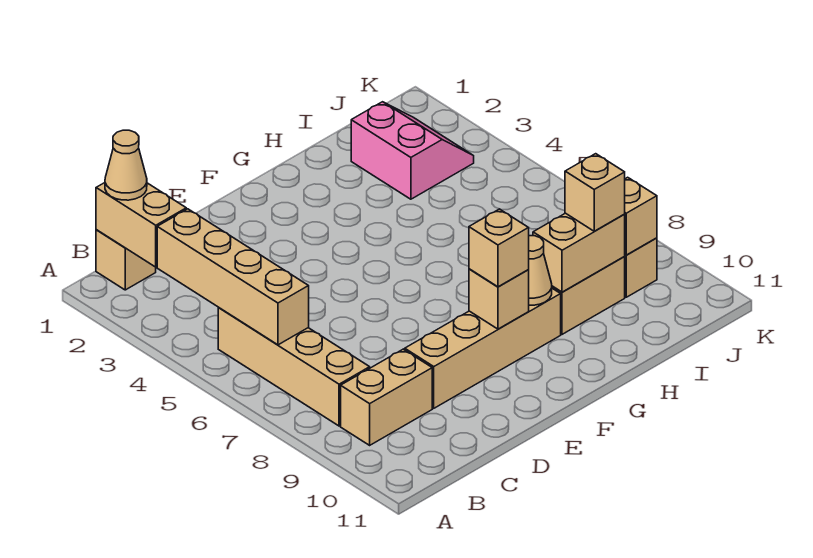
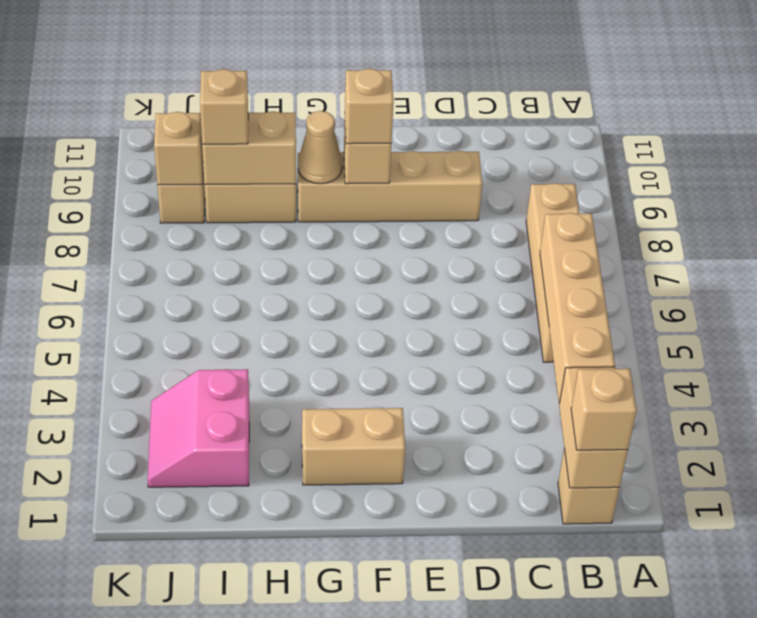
tan 1x1 cone [105,130,147,200] -> tan 1x1 brick [571,369,637,450]
tan 1x2 brick [341,349,432,445] -> tan 1x2 brick moved to [302,408,405,485]

